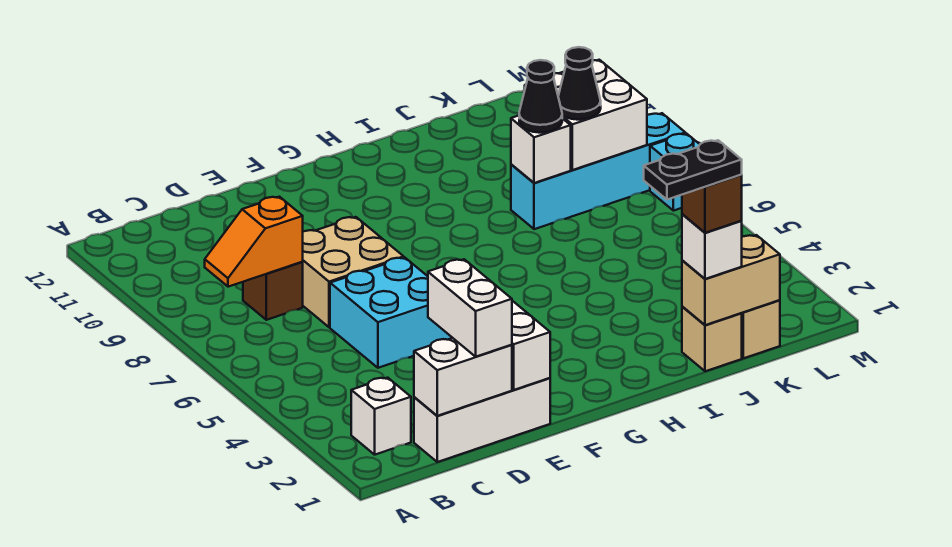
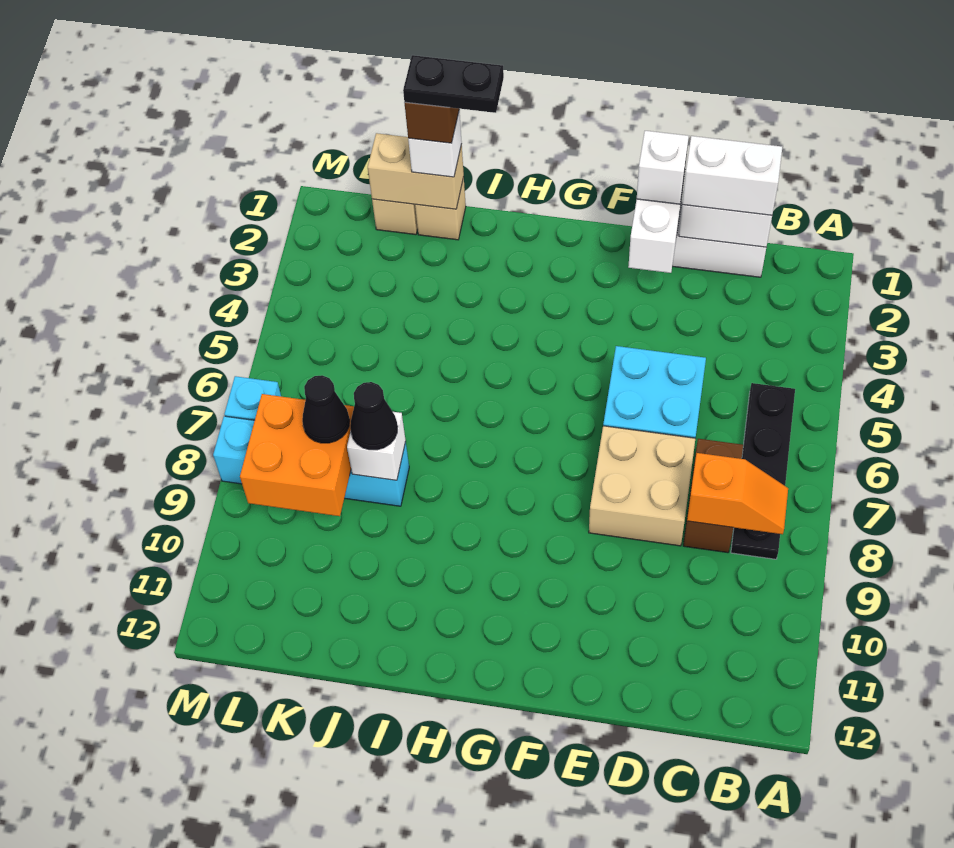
white 1x1 brick [351,378,411,455] -> white 1x1 brick moved to [637,131,689,204]
none -> black 1x4 plate [731,383,795,559]
brown 1x1 brick [243,262,303,320] -> brown 1x2 brick [683,439,743,553]
white 1x2 brick [428,259,512,357] -> white 1x2 brick turned to [682,136,782,215]
white 2x2 brick [525,60,647,170] -> orange 2x2 brick [240,394,354,516]

